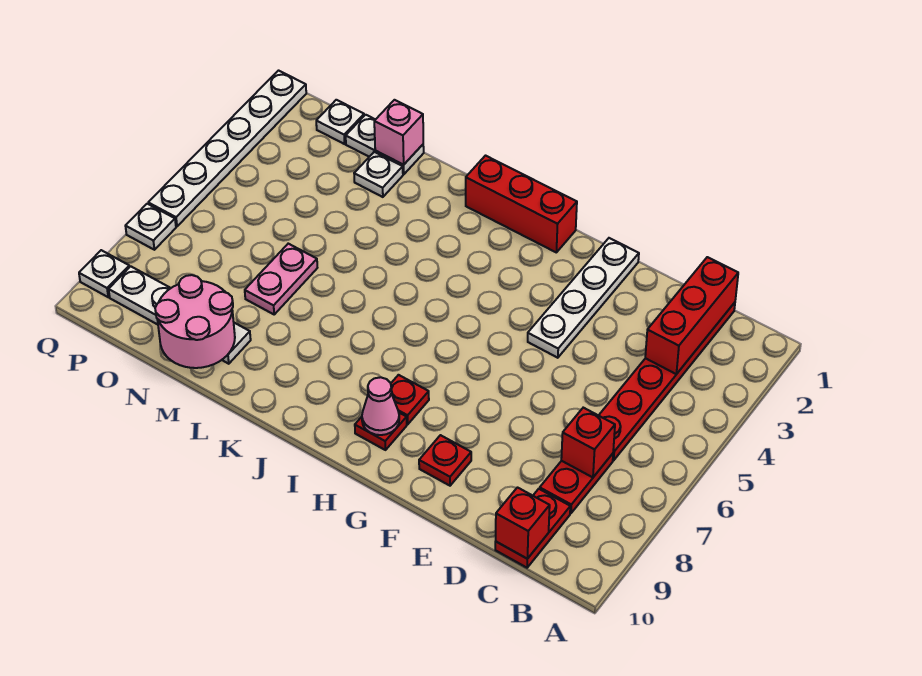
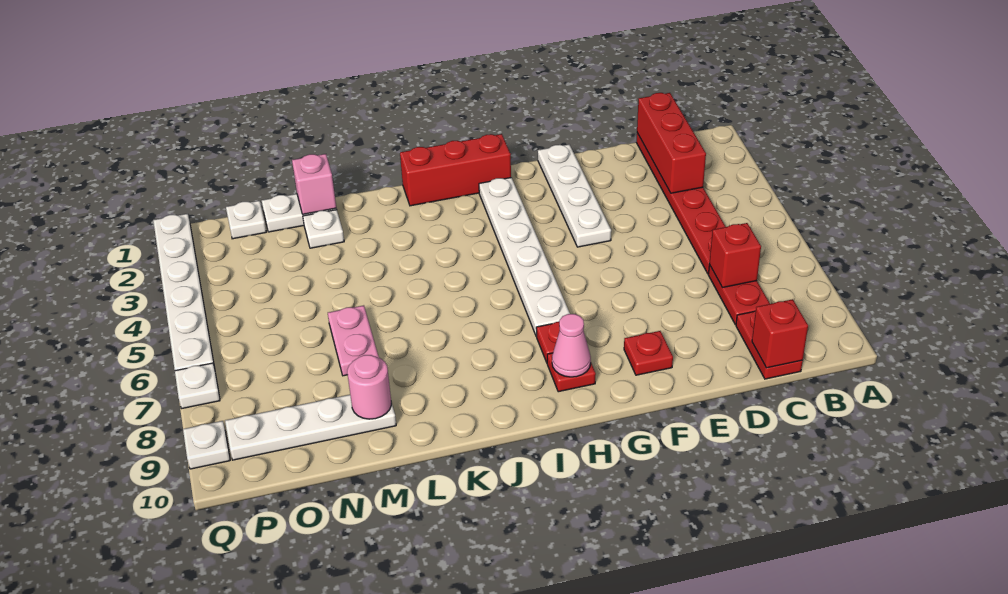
none -> white 1x6 plate [479,178,570,336]
pink 2x2 round brick [155,275,235,368] -> pink 1x1 round brick [347,355,391,419]

